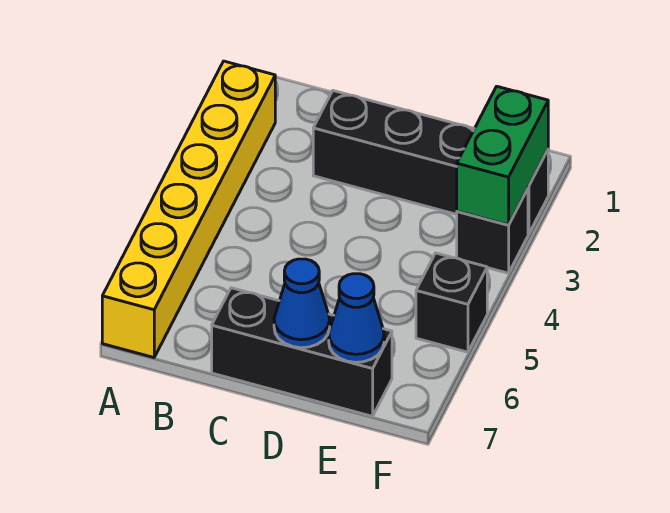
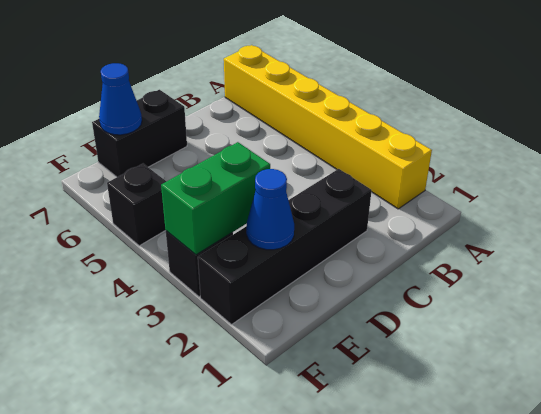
black 1x3 brick [212,288,392,416] -> black 1x2 brick [92,90,187,177]
blue 1x1 cone [274,259,330,348] -> blue 1x1 cone moved to [246,169,294,250]
green 1x2 brick [457,86,548,225] -> green 1x2 brick turned to [161,142,270,255]

